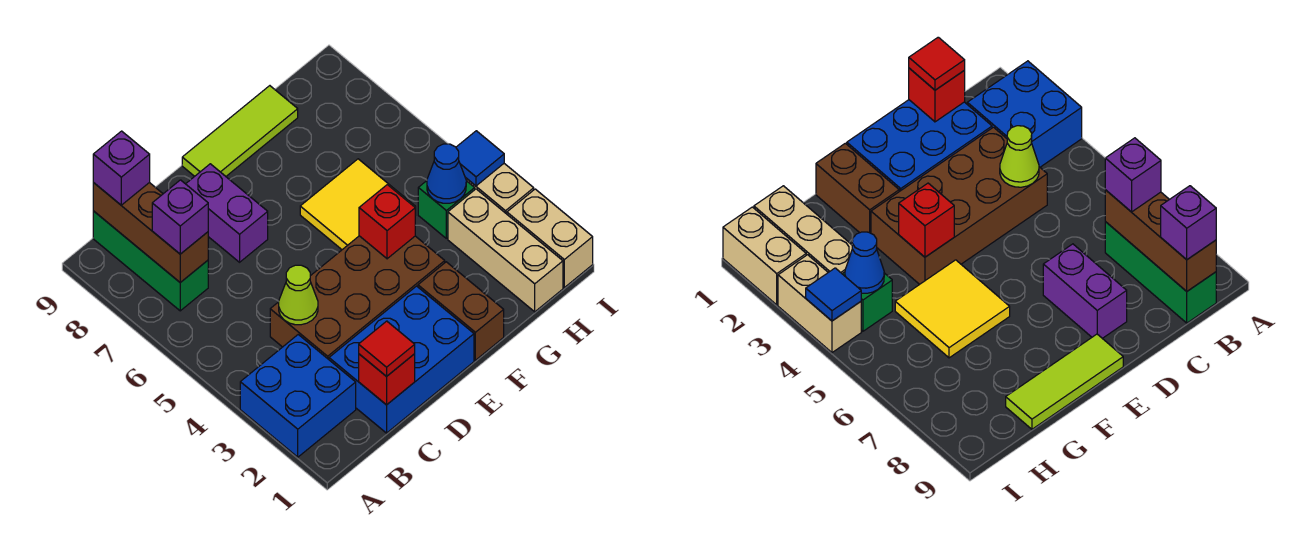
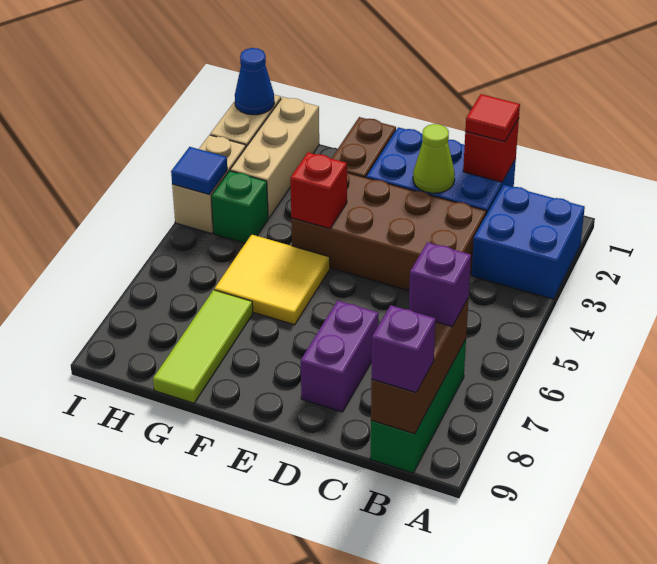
lime 1x1 cone [279,265,318,325] -> lime 1x1 cone moved to [413,124,455,193]
lime 1x3 tile [182,86,298,176] -> lime 1x3 tile turned to [153,290,253,403]
blue 1x1 cone [427,144,466,203] -> blue 1x1 cone moved to [235,48,274,115]

